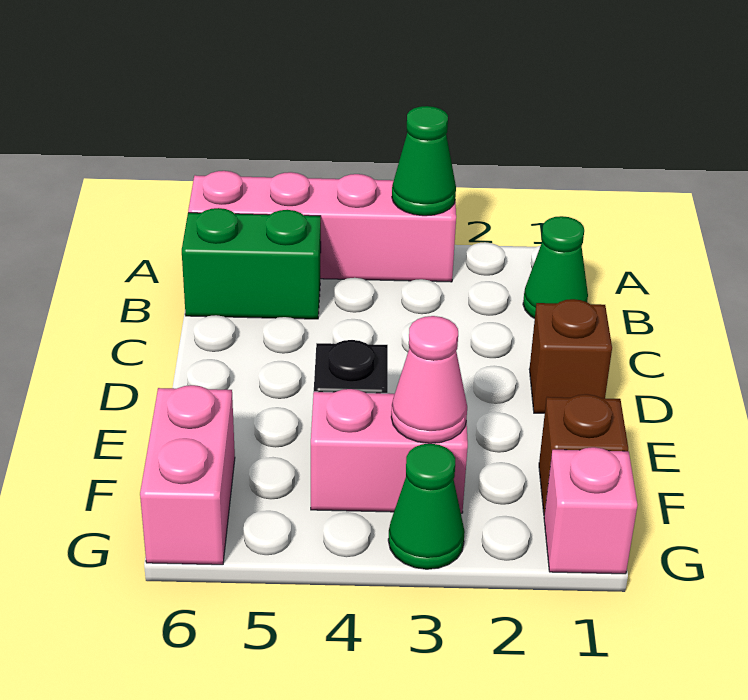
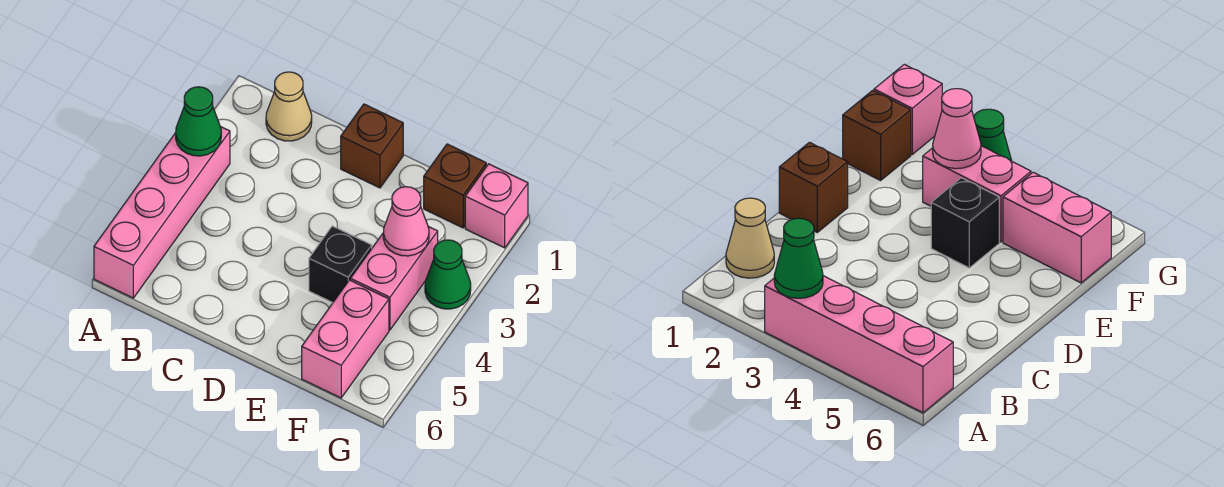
green 1x1 cone [523,216,588,318] -> tan 1x1 cone [266,72,312,141]
green 1x2 brick [182,208,321,319] -> none
pink 1x2 brick [140,385,235,565] -> pink 1x2 brick turned to [302,280,389,398]

